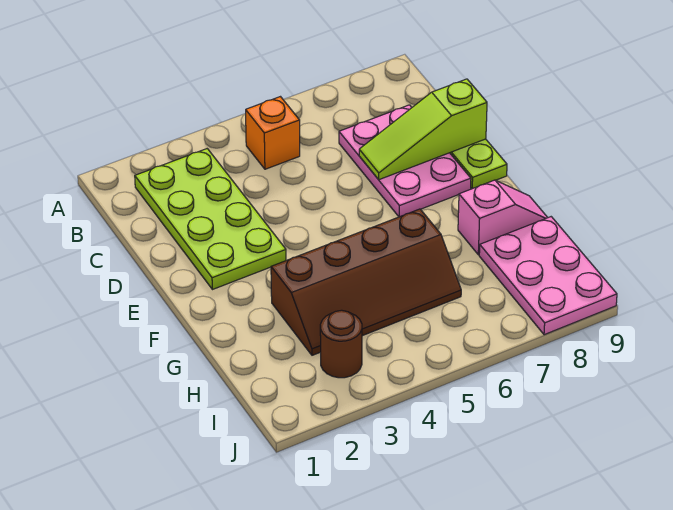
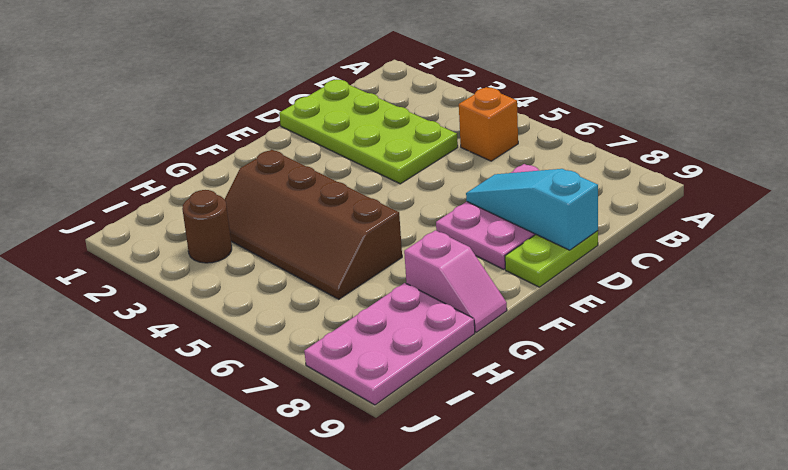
lime 2x4 plate [135,149,286,290] -> lime 2x4 plate turned to [279,80,458,184]
lime 1x3 slope [359,79,487,180] -> cyan 1x3 slope [466,169,598,250]

